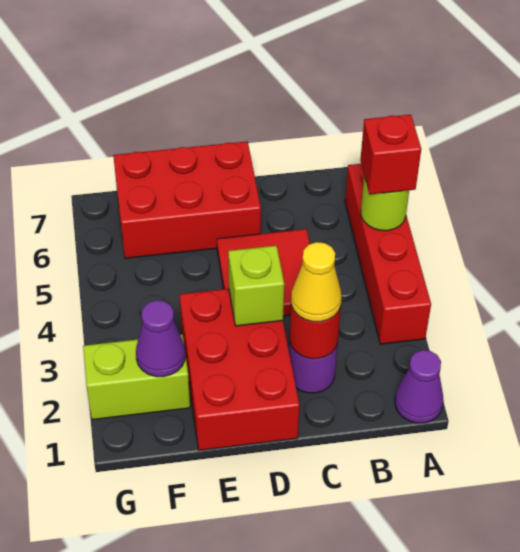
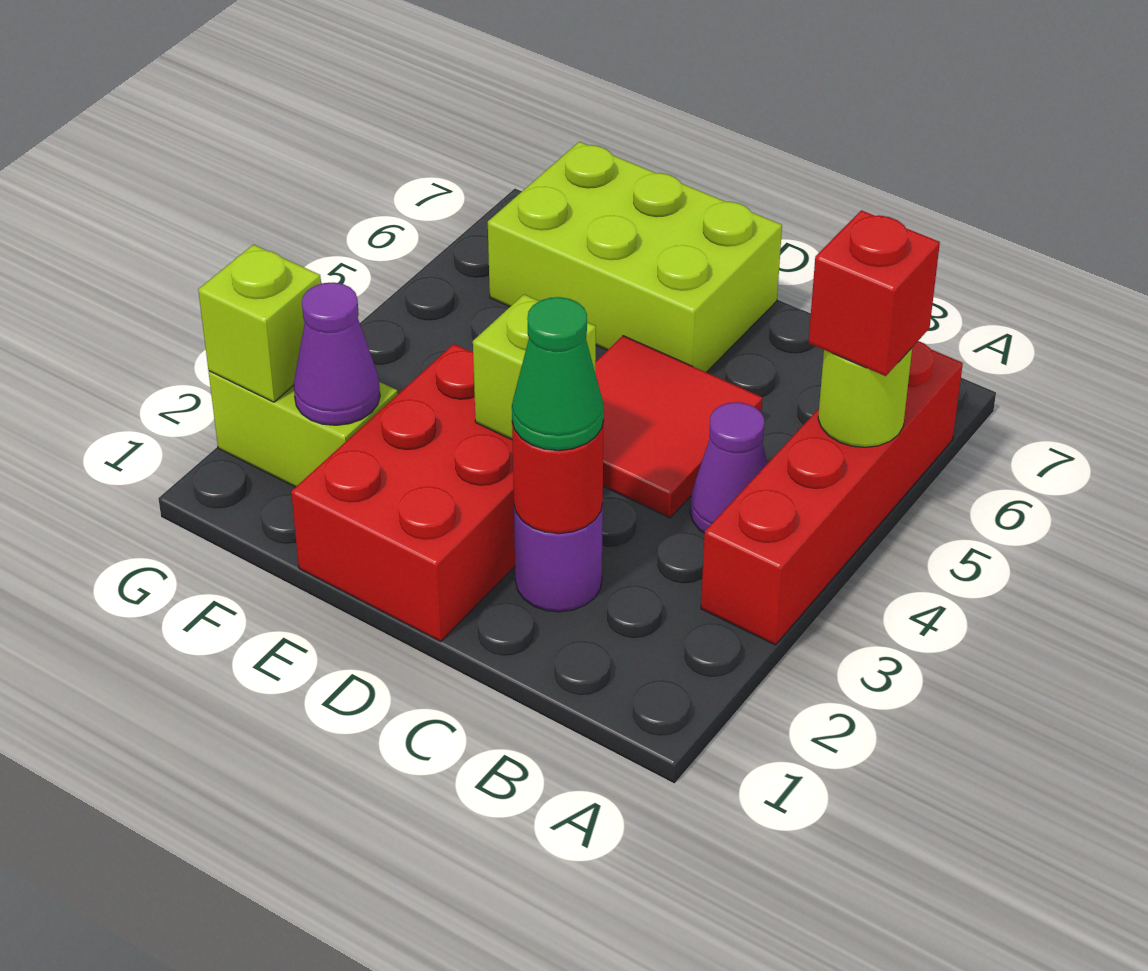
purple 1x1 cone [395,350,444,423] -> purple 1x1 cone moved to [690,402,767,533]
yellow 1x1 cone [291,242,342,322] -> green 1x1 cone [512,297,604,451]
red 2x3 brick [113,141,261,258] -> lime 2x3 brick [488,142,782,372]
none -> lime 1x1 brick [198,245,321,402]

